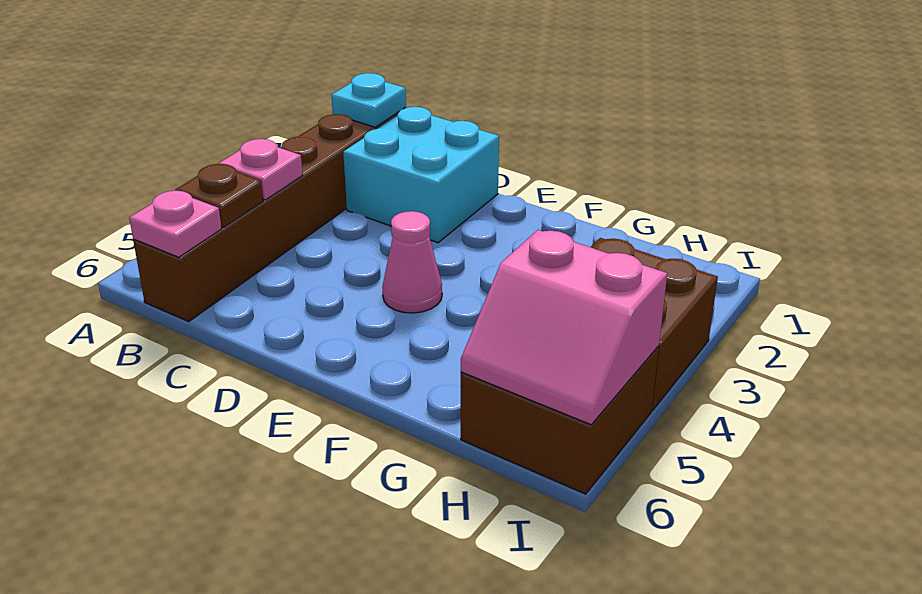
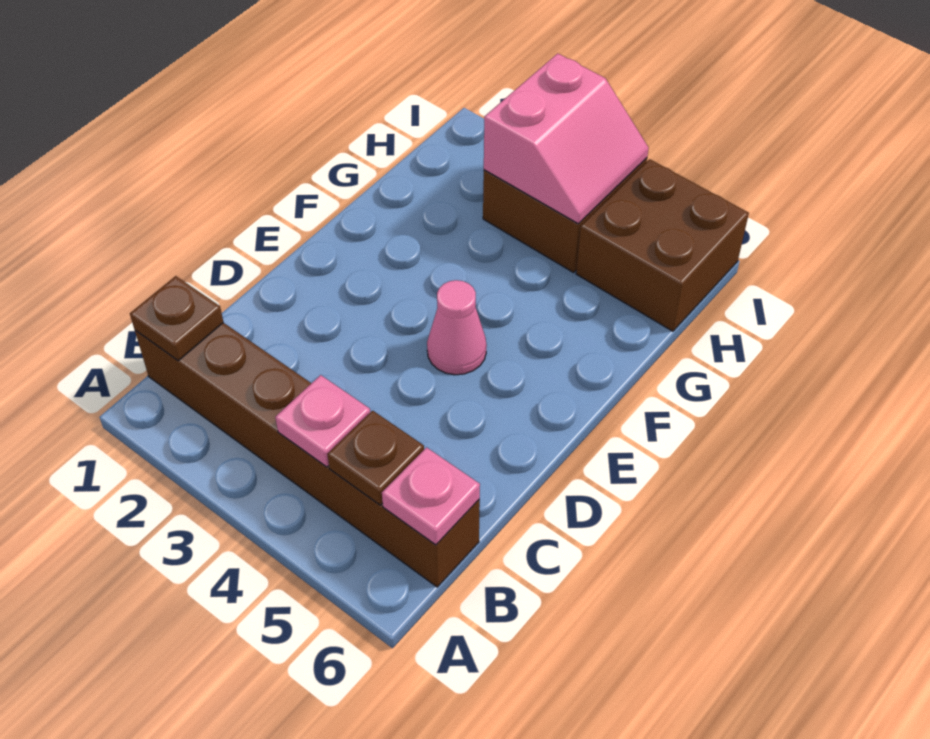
cyan 1x1 plate [332,73,406,127] -> brown 1x1 plate [130,276,223,361]
cyan 2x2 brick [343,107,499,243] -> none
pink 2x2 slope [461,230,667,425] -> pink 2x2 slope moved to [484,53,649,224]

